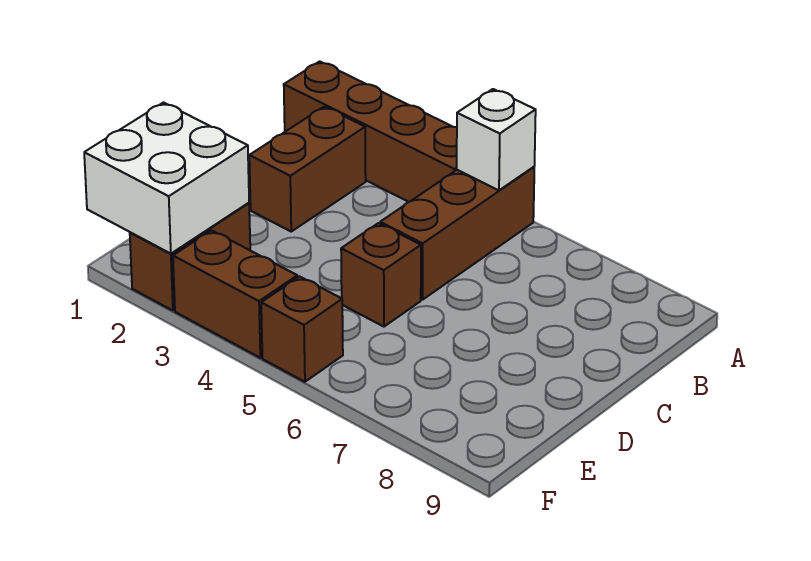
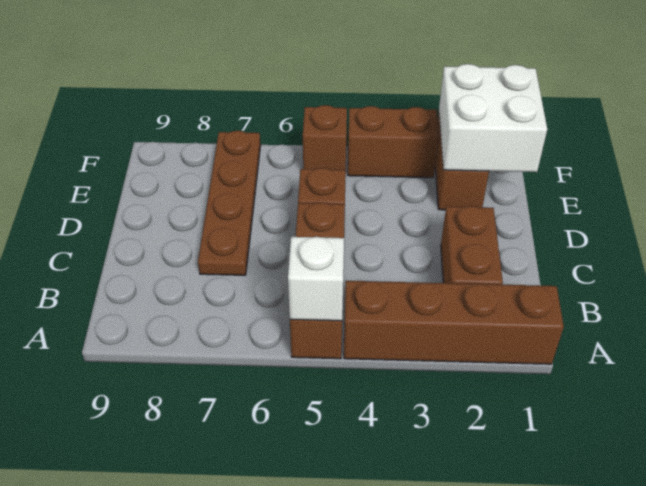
none -> brown 1x4 plate [198,131,261,275]

